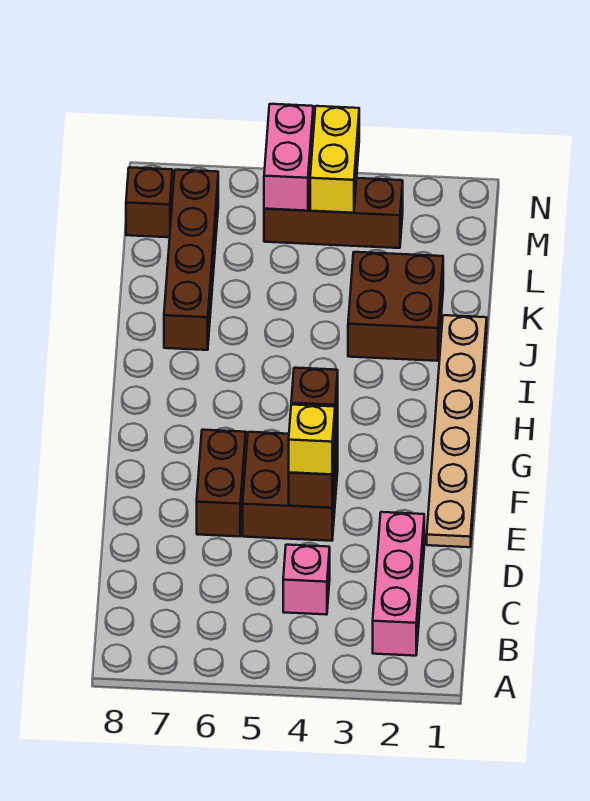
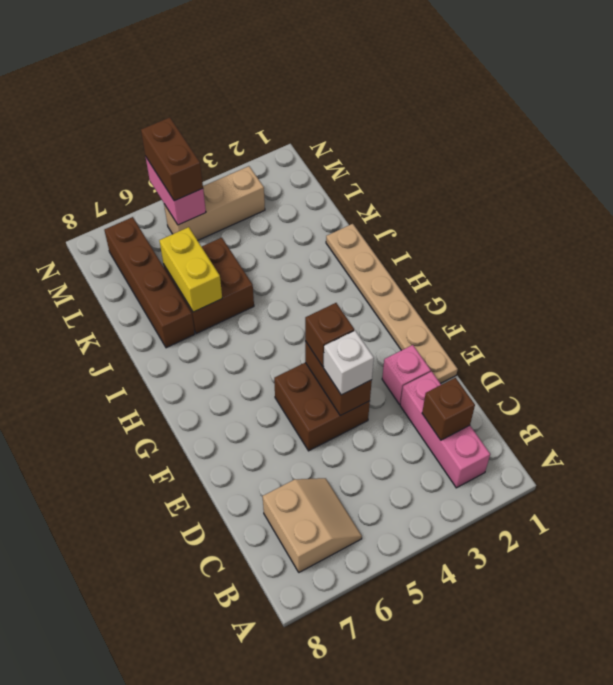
none -> tan 2x2 slope [263,478,362,572]
pink 1x1 brick [283,545,330,615] -> pink 1x1 brick moved to [382,345,431,404]
yellow 1x1 brick [289,405,335,474] -> white 1x1 brick [323,331,374,395]
brown 1x2 brick [197,430,246,536] -> brown 1x2 brick moved to [141,117,203,201]
brown 2x2 brick [348,252,443,361] -> brown 2x2 brick moved to [164,237,254,333]
brown 1x3 brick [264,178,403,248] -> tan 1x3 brick [164,166,265,241]
yellow 1x2 brick [310,106,359,213] -> yellow 1x2 brick moved to [159,227,222,312]
brown 1x1 brick [126,167,172,237] -> brown 1x1 brick moved to [422,378,475,440]

